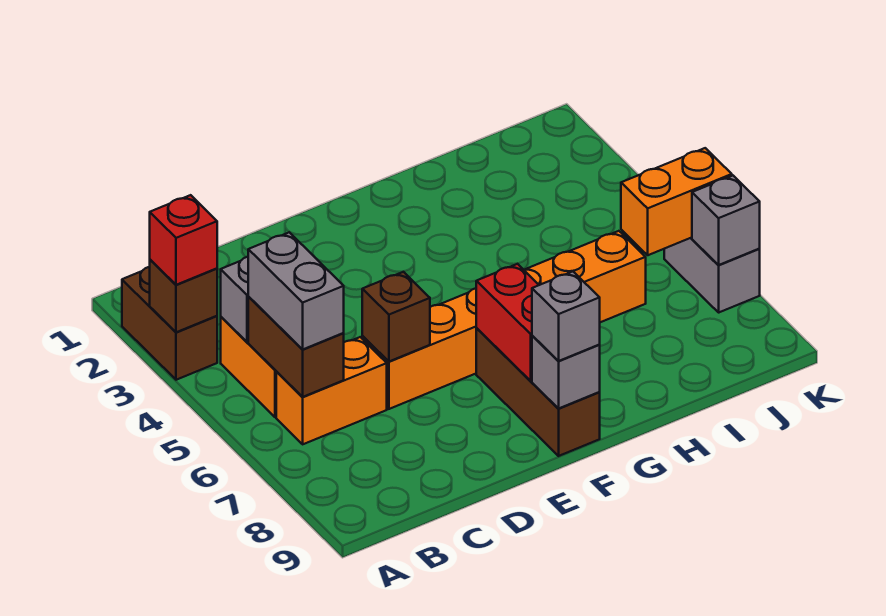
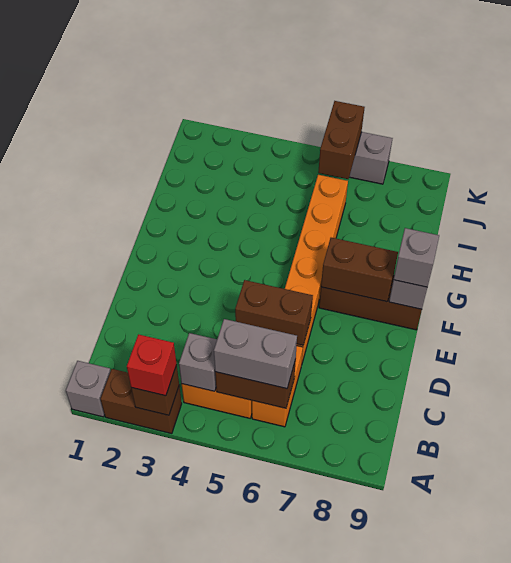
brown 1x1 brick [362,272,430,362] -> brown 1x2 brick [235,280,313,345]
red 1x2 brick [476,264,538,381] -> brown 1x2 brick [321,238,398,302]
orange 1x2 brick [621,148,732,255] -> brown 1x2 brick [318,101,365,179]
grey 1x1 brick [692,176,760,265] -> grey 1x1 brick moved to [66,361,111,417]

